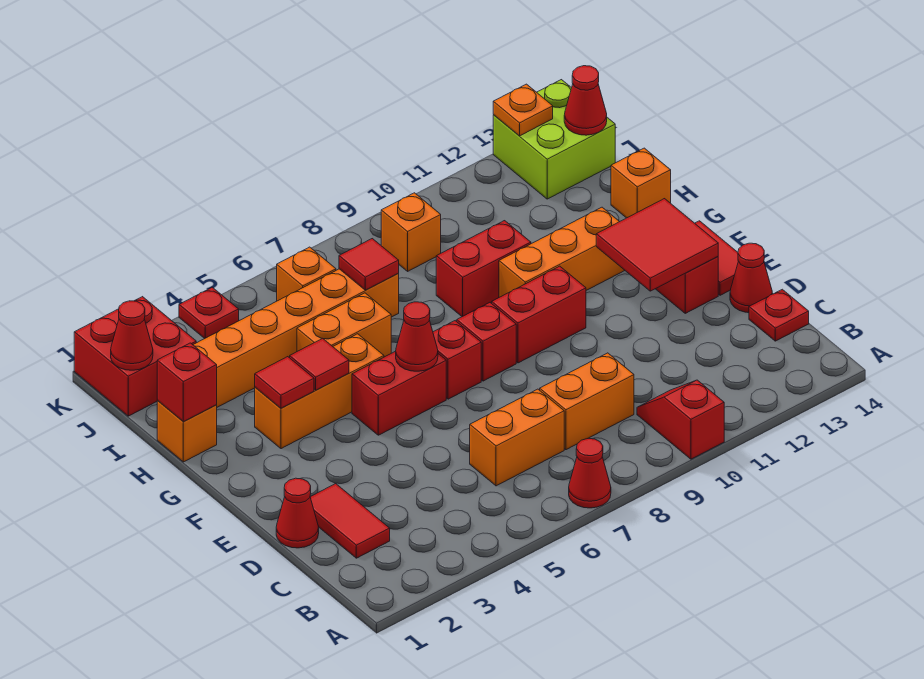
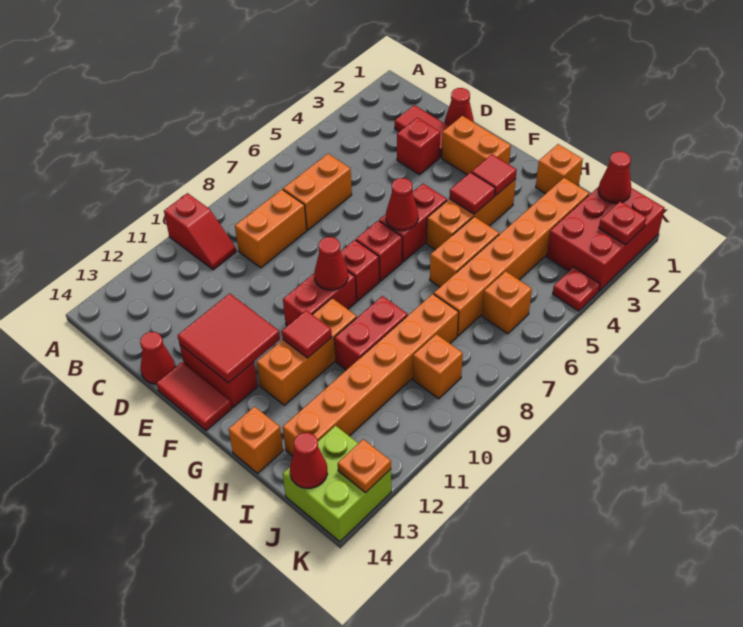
red 1x1 cone [569,439,611,508] -> red 1x1 cone moved to [314,237,348,290]
red 1x1 plate [749,289,809,341] -> red 1x1 plate moved to [599,202,647,245]
none -> orange 1x2 brick [442,116,511,175]
red 1x1 brick [157,343,217,422] -> red 1x1 brick moved to [397,118,440,175]
red 1x1 tile [339,239,399,290] -> red 1x1 tile moved to [282,310,332,358]
none -> orange 1x6 brick [283,294,459,456]
red 2x2 brick [74,297,196,416] -> red 2x3 brick [547,187,665,291]

